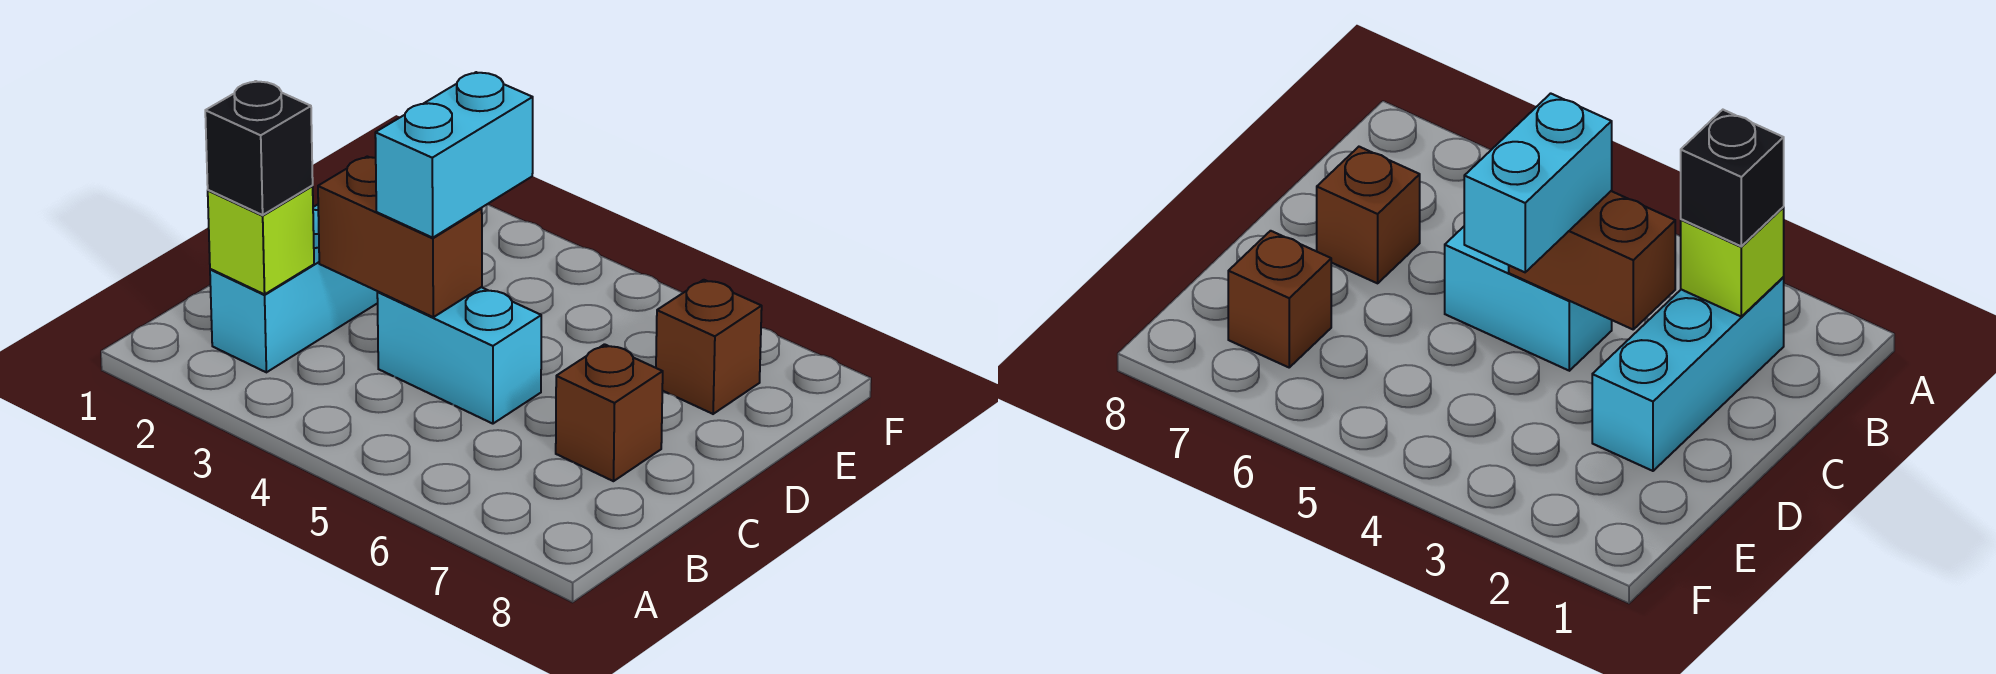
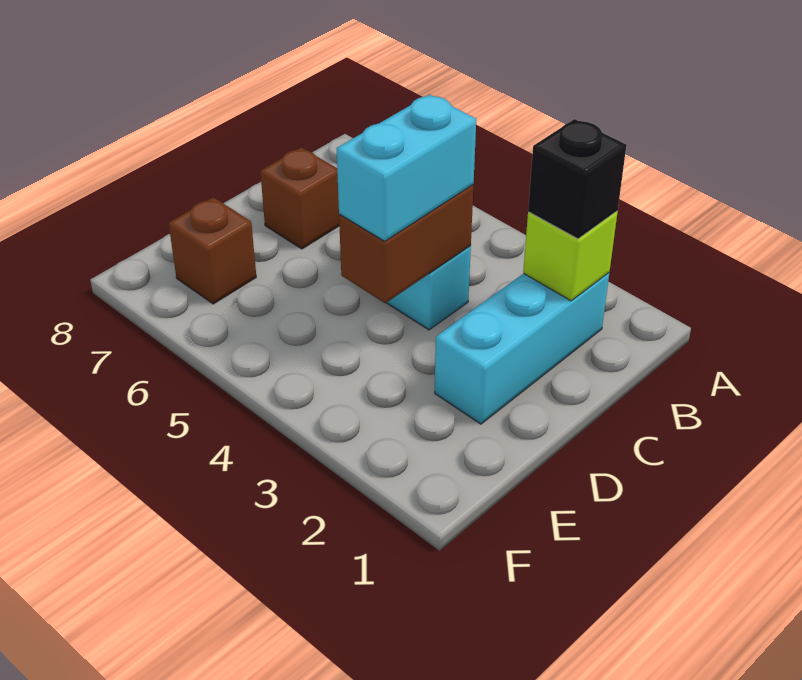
brown 1x2 brick [318,157,482,317] -> brown 1x2 brick turned to [339,185,473,303]

